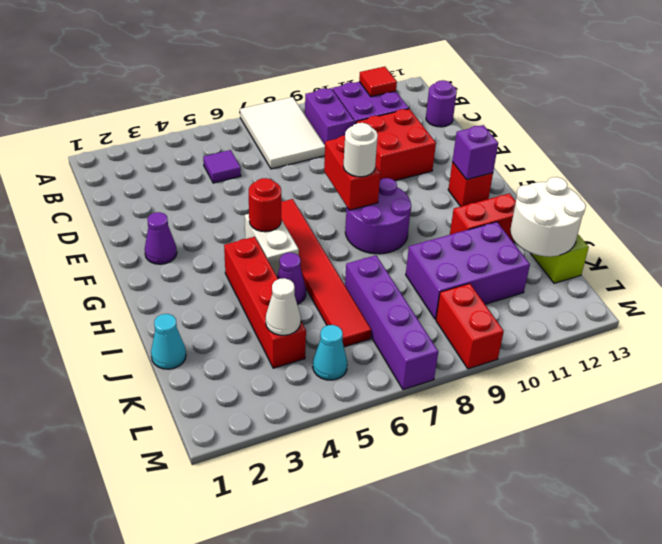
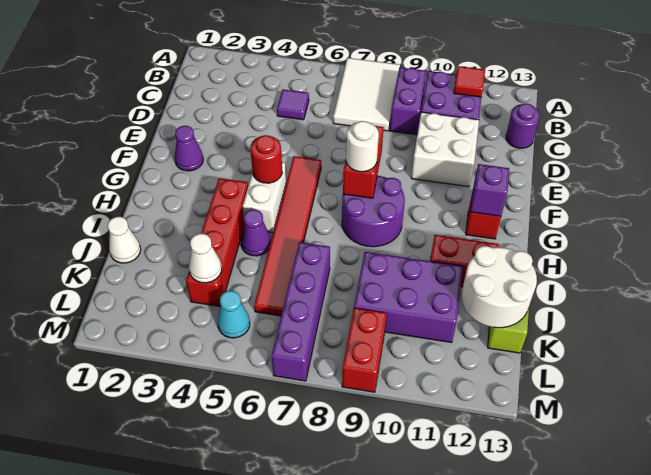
red 2x2 brick [356,109,436,181] -> white 2x2 brick [411,112,479,187]
cyan 1x1 cone [151,314,186,369] -> white 1x1 cone [108,217,141,263]

